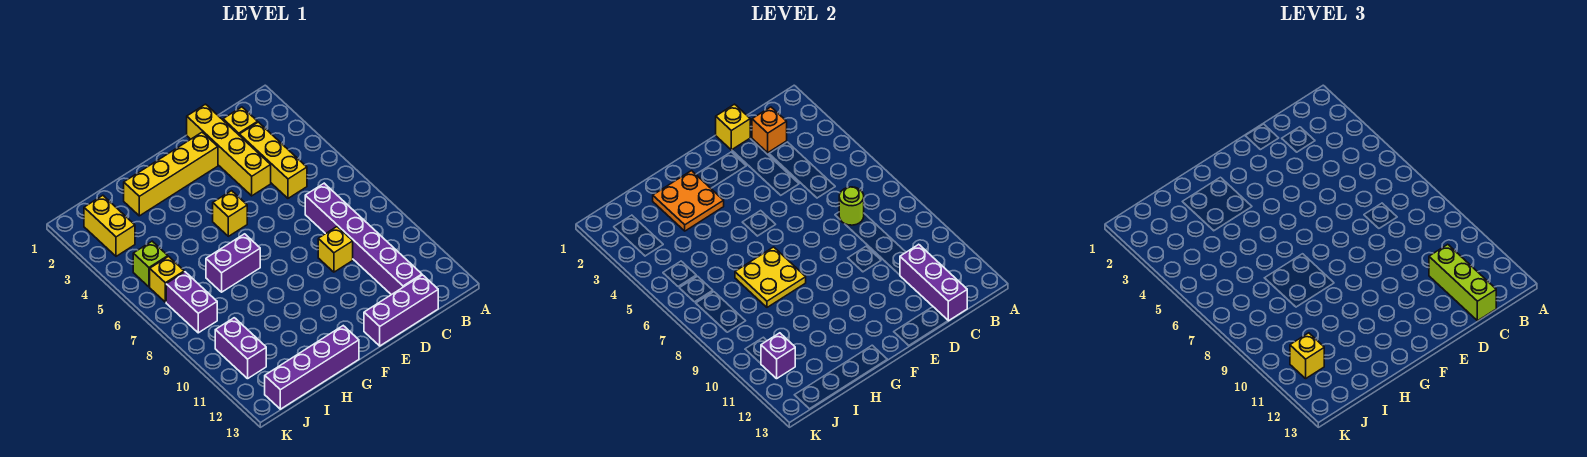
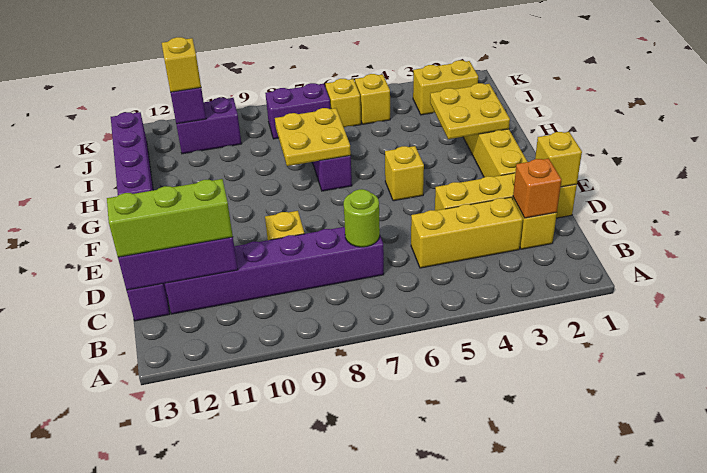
orange 2x2 plate [653,171,724,231] -> yellow 2x2 plate [430,83,510,139]
lime 1x1 brick [133,241,168,287] -> yellow 1x1 brick [355,74,390,124]

